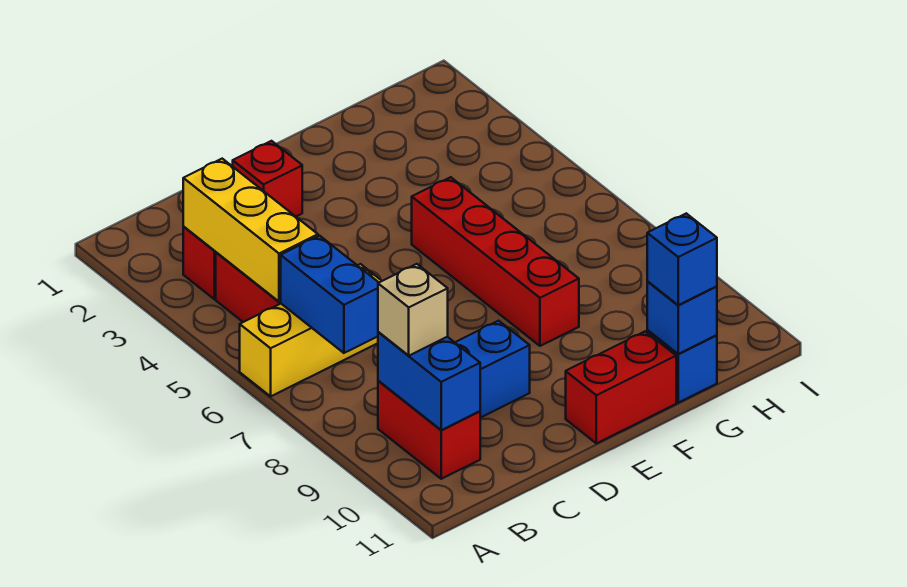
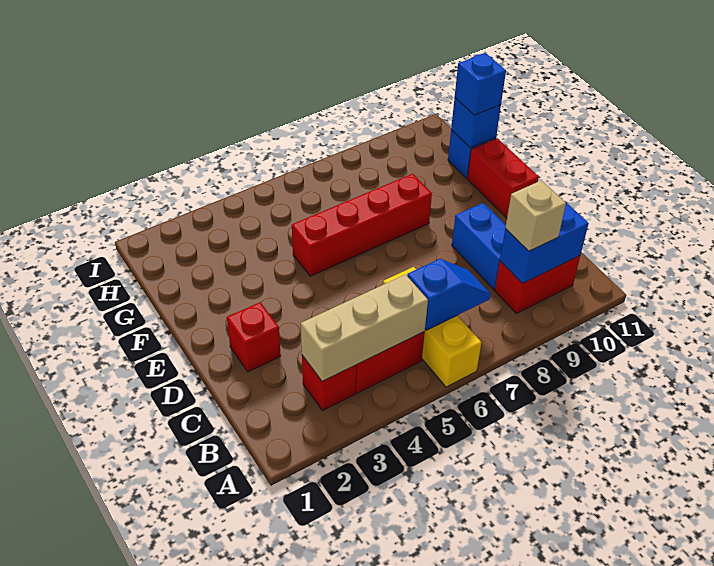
yellow 1x3 brick [183,159,318,302] -> tan 1x3 brick [301,275,428,381]
blue 1x2 brick [281,236,379,353] -> blue 1x2 slope [407,259,491,330]

